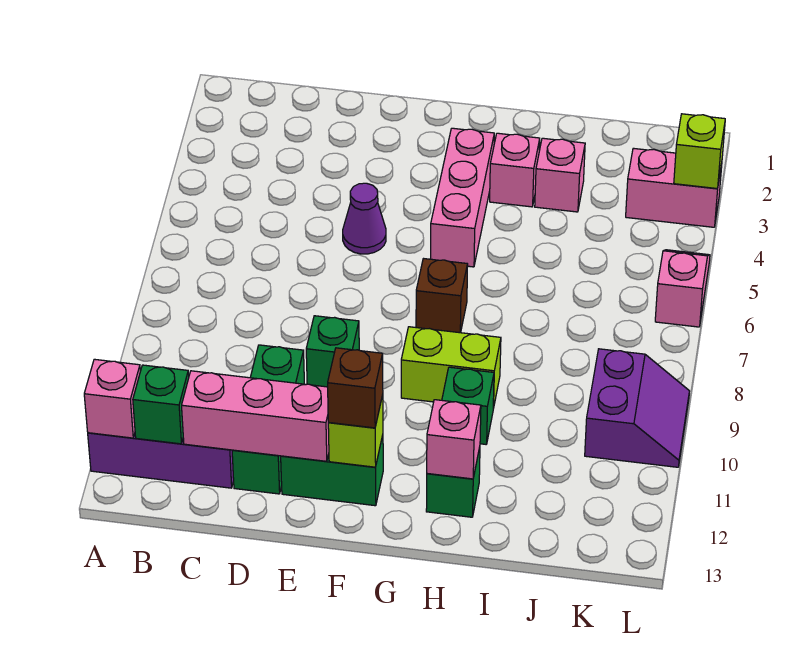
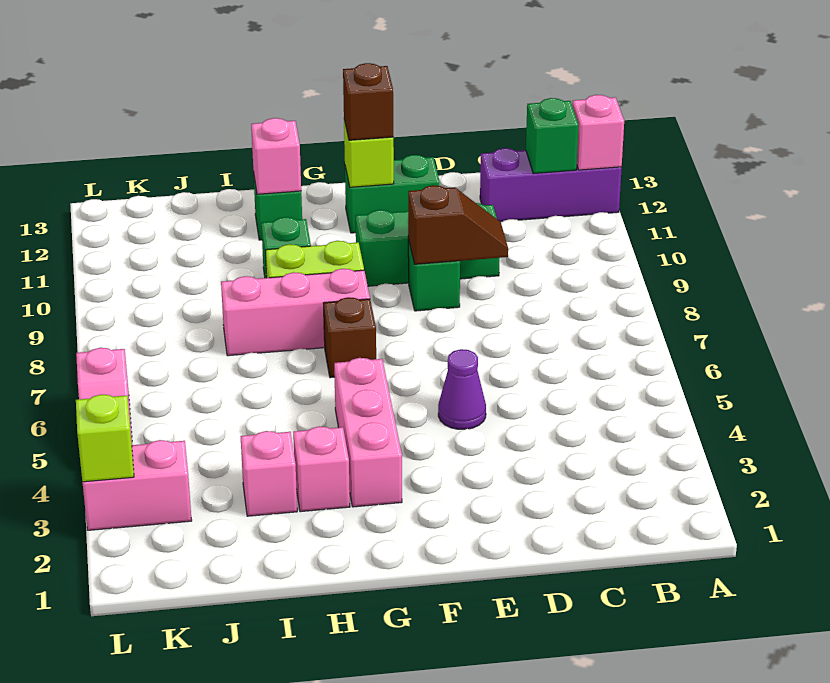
pink 1x3 brick [182,371,329,461] -> pink 1x3 brick moved to [221,269,370,356]
none -> brown 1x2 slope [408,185,508,264]
green 1x3 brick [232,345,304,494] -> green 1x3 brick turned to [355,203,500,286]
purple 2x2 slope [585,349,689,467] -> none

